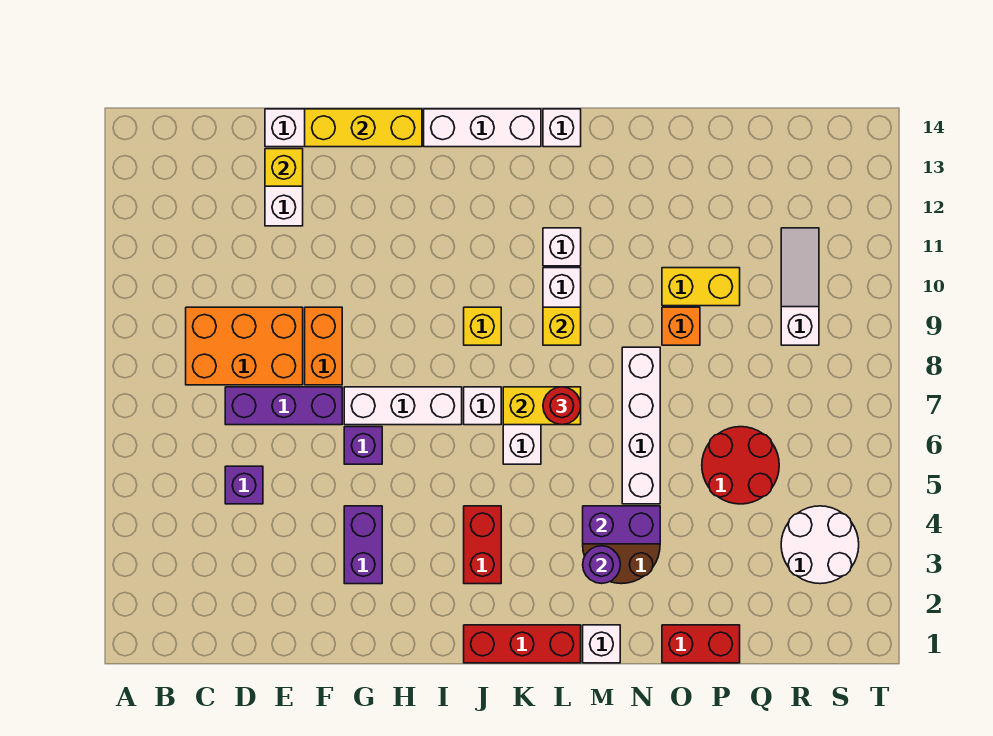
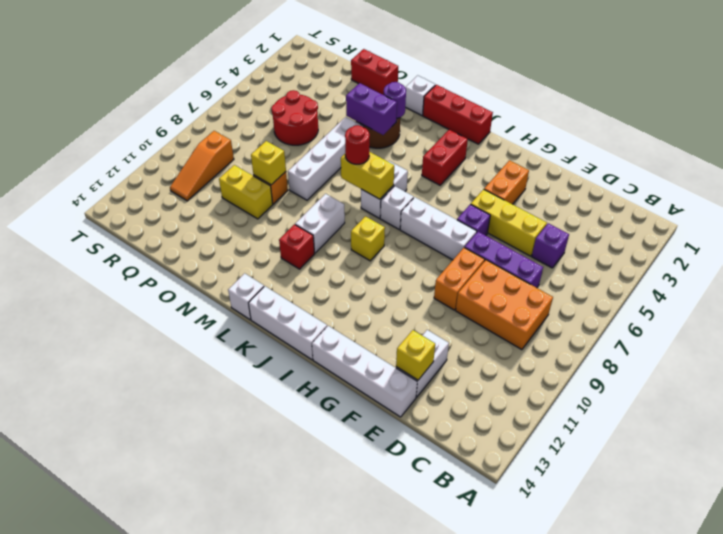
yellow 1x3 brick [305,109,422,147] -> yellow 1x3 brick moved to [471,189,547,256]
purple 1x2 brick [344,506,382,584] -> orange 1x2 brick [484,160,529,204]
yellow 1x1 brick [543,307,581,345] -> yellow 1x1 brick moved to [251,141,286,185]
white 1x1 brick [543,228,581,266] -> red 1x1 brick [279,224,314,269]
white 2x2 round brick [781,506,859,584] -> none
white 1x3 slope [781,228,819,345] -> orange 1x3 slope [170,131,234,201]

